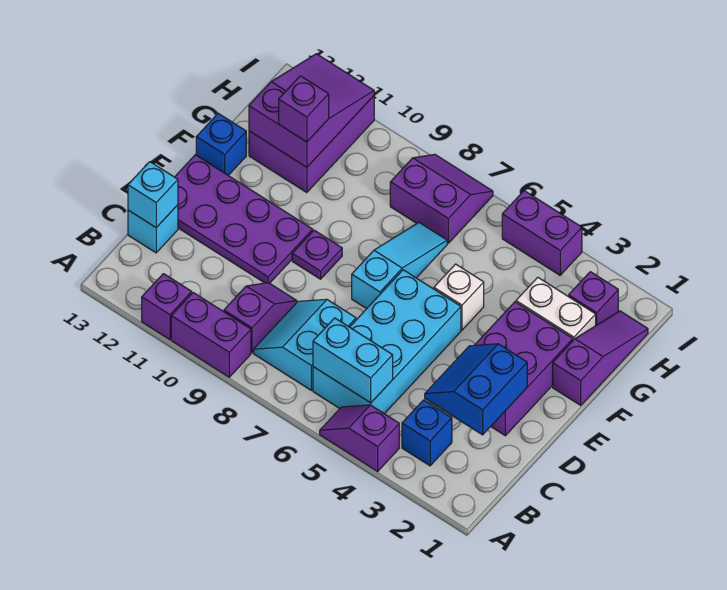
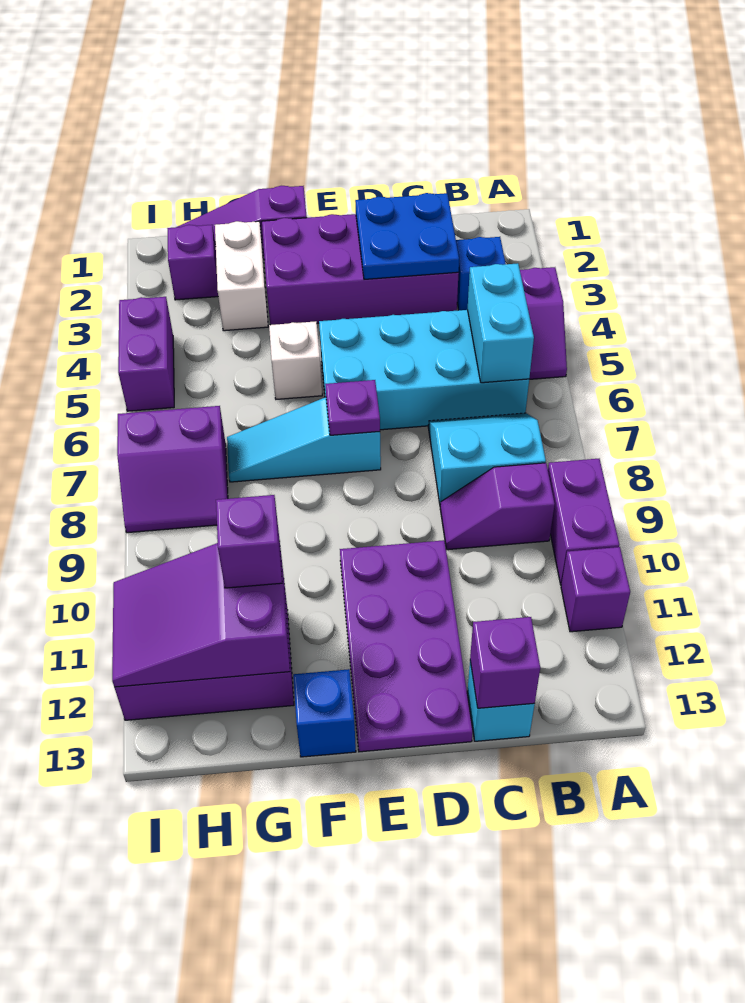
cyan 2x2 slope [254,299,356,390] -> cyan 2x2 slope turned to [428,413,546,504]
blue 2x2 slope [425,344,527,435] -> blue 2x2 plate [355,193,459,279]
cyan 1x1 brick [128,162,178,227] -> purple 1x1 brick [470,617,540,708]
purple 2x3 brick [475,302,573,436] -> purple 2x4 brick [262,214,459,325]
purple 1x1 plate [292,230,342,279] -> purple 1x1 plate moved to [325,380,380,435]
purple 2x2 slope [390,154,493,243] -> purple 2x2 slope turned to [117,406,228,533]

